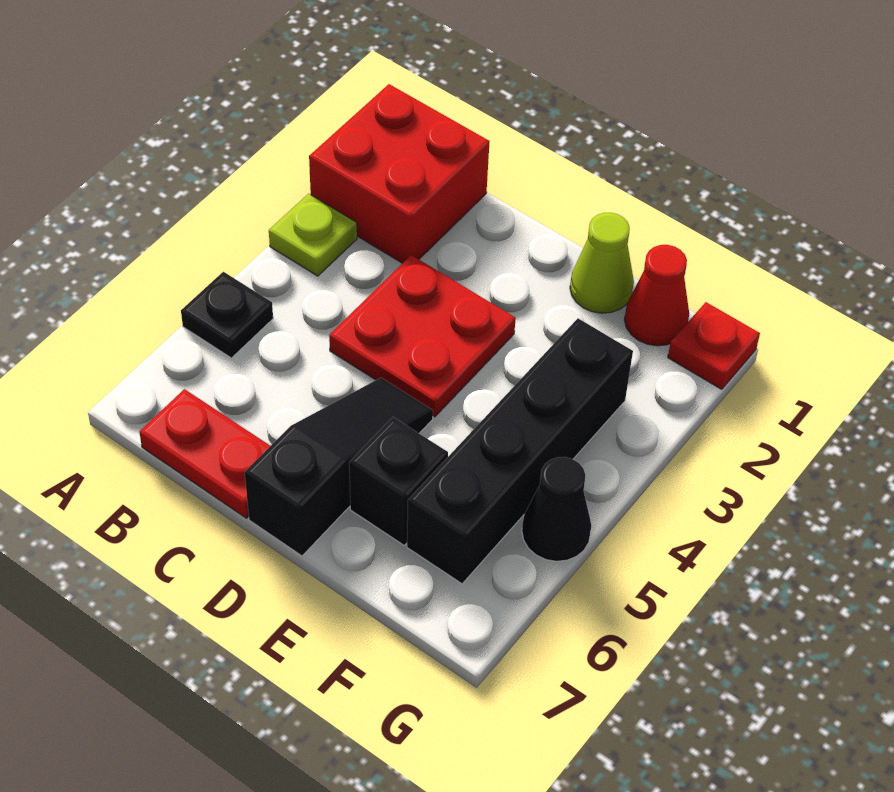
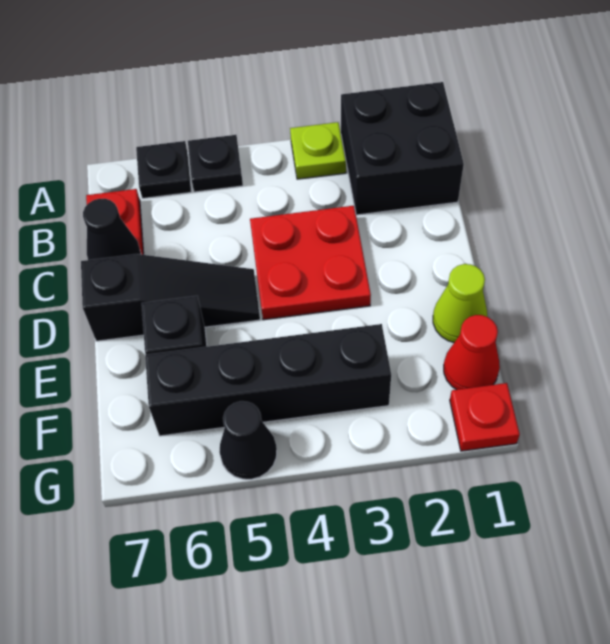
red 2x2 brick [309,84,490,263] -> black 2x2 brick [341,82,464,215]
none -> black 1x1 plate [136,141,191,198]
none -> black 1x1 cone [83,199,141,260]

